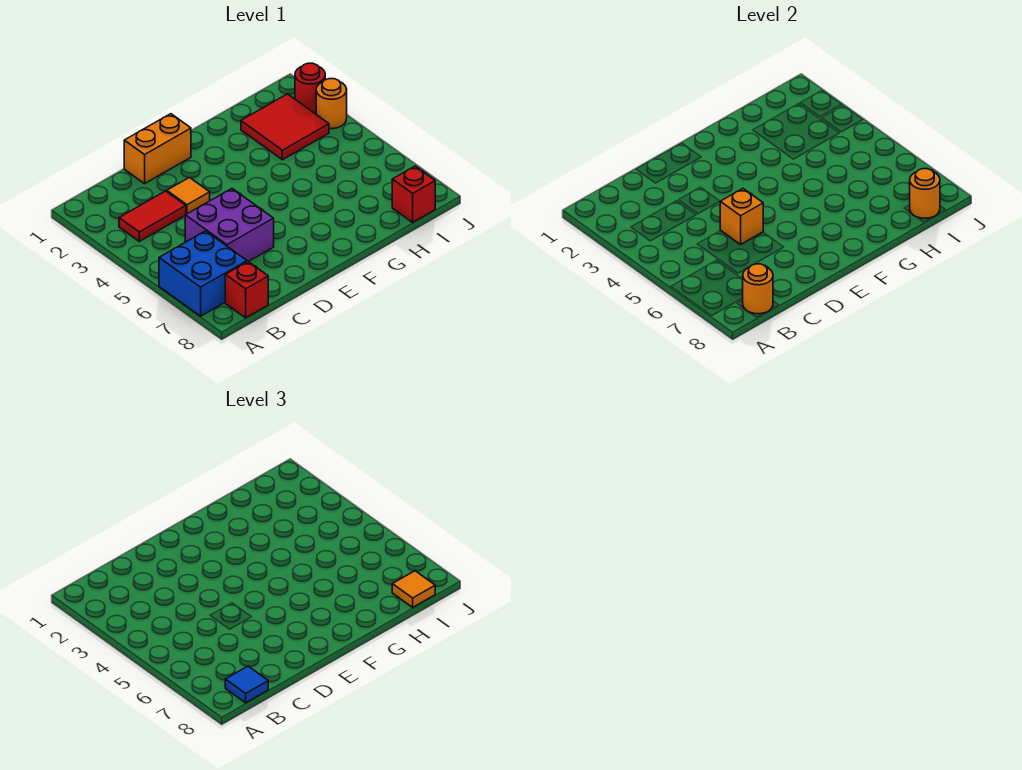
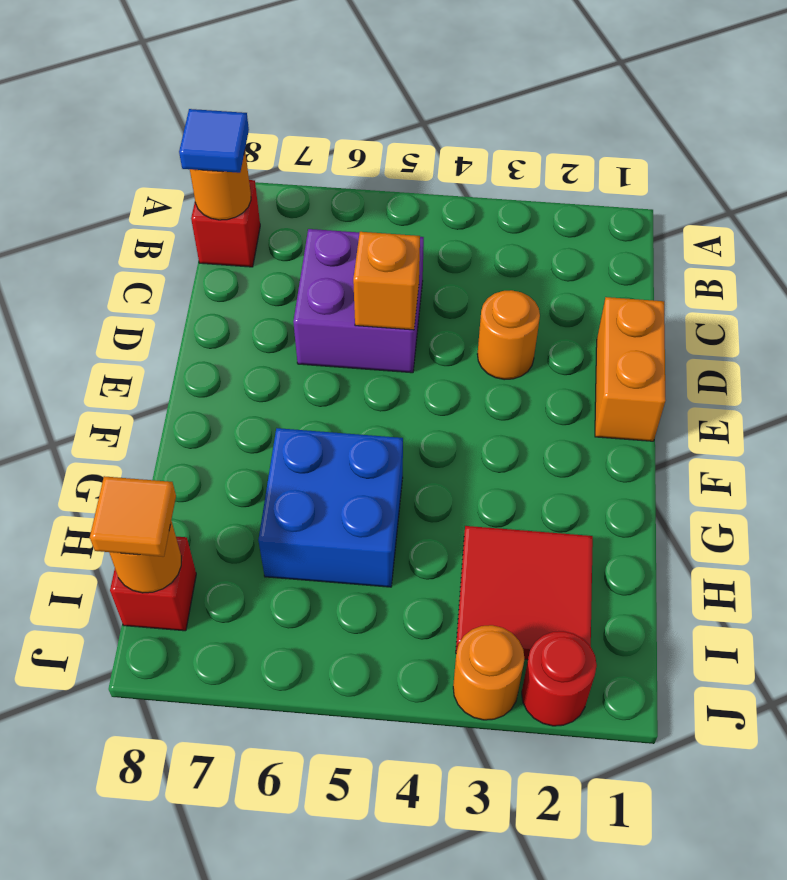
blue 2x2 brick [159,231,247,316] -> blue 2x2 brick moved to [258,428,403,587]
red 1x2 tile [119,191,186,241] -> none
orange 1x1 tile [167,178,210,214] -> orange 1x1 round brick [477,290,540,380]

